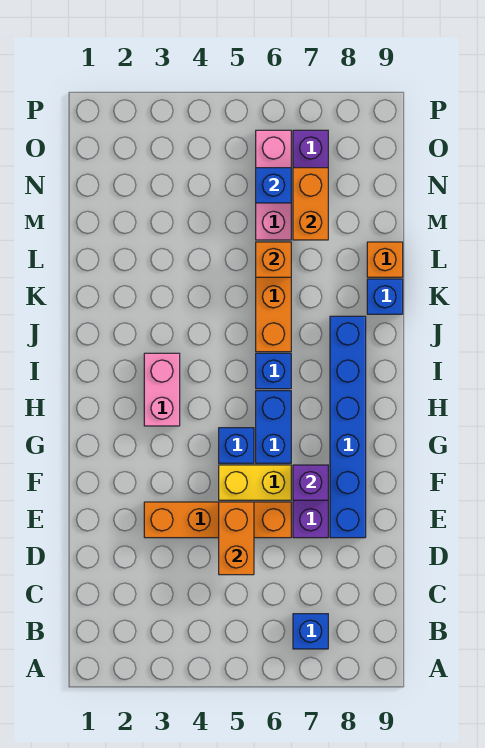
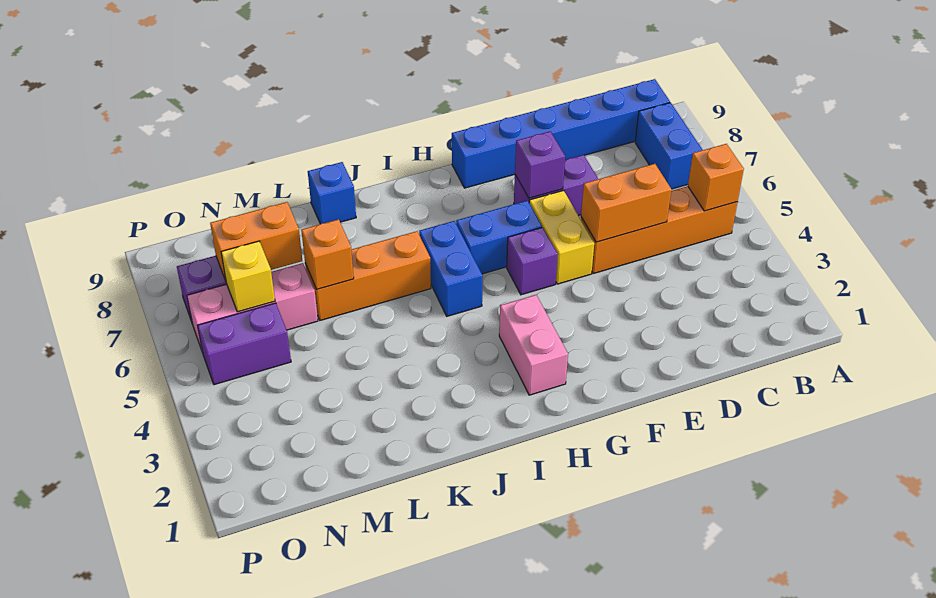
blue 1x1 brick [293,614,328,649] -> blue 1x2 brick [635,103,702,189]
orange 1x4 brick [144,502,291,538] -> orange 1x4 brick turned to [581,186,737,273]
blue 1x6 brick [330,316,366,538] -> blue 1x6 brick moved to [452,79,670,188]
blue 1x1 brick [219,428,254,463] -> purple 1x1 brick [507,227,557,295]
pink 1x2 brick [144,353,180,426] -> pink 1x2 brick turned to [499,295,568,395]
blue 1x1 brick [256,353,291,389] -> blue 1x2 brick [419,221,483,316]
orange 1x1 brick [367,242,403,277] -> orange 1x1 brick moved to [688,144,744,211]
none -> purple 1x2 brick [197,303,291,385]
blue 1x1 brick [256,168,291,203] -> yellow 1x1 brick [221,241,275,312]

